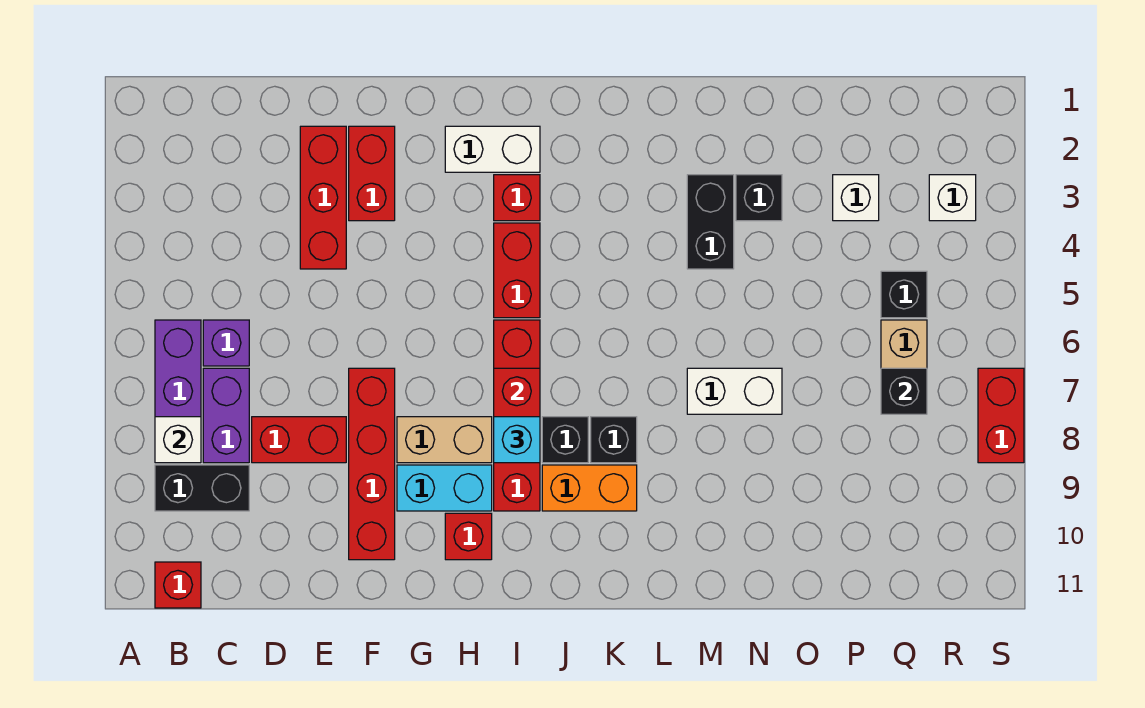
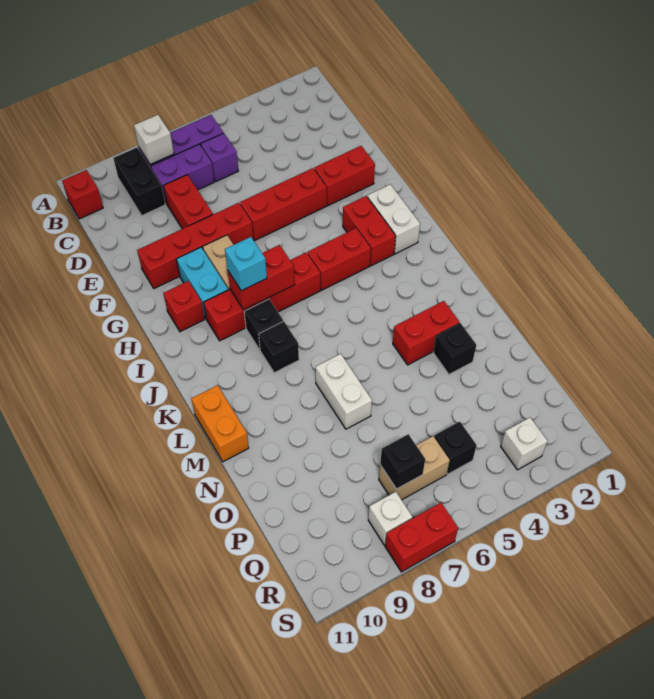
red 1x3 brick [300,126,346,269] -> red 1x3 brick moved to [240,168,327,240]
red 1x1 brick [494,175,540,221] -> red 1x2 brick [343,196,396,266]
orange 1x2 brick [542,465,637,511] -> orange 1x2 brick moved to [191,385,249,462]
black 1x2 brick [687,175,734,269] -> red 1x2 brick [393,301,460,365]
white 1x1 brick [833,175,879,221] -> white 1x1 brick moved to [368,492,412,545]

